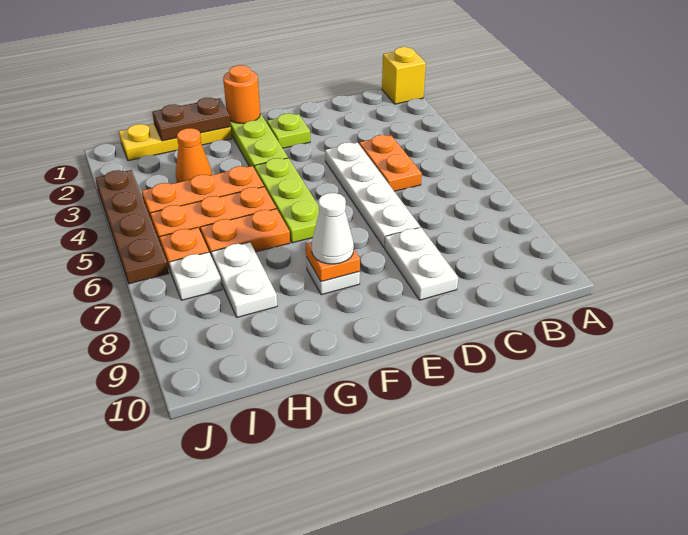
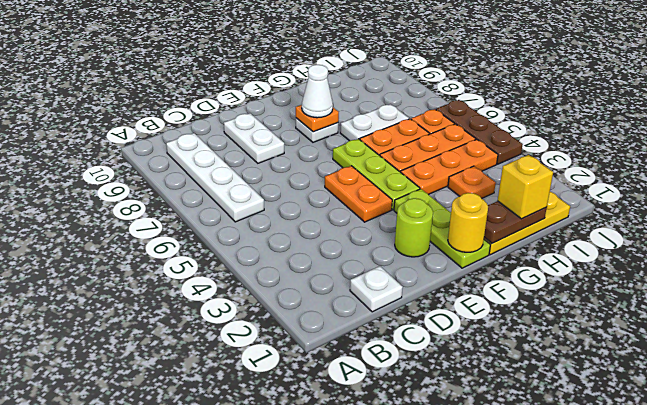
yellow 1x1 brick [382,47,426,104] -> yellow 1x1 brick moved to [498,155,553,219]
orange 1x2 plate [359,135,422,191] -> orange 1x2 plate moved to [325,166,392,222]
white 1x4 plate [325,142,420,248] -> white 1x4 plate moved to [166,133,264,222]
lime 1x1 plate [267,113,310,148] -> lime 1x1 round brick [395,198,433,257]
orange 1x1 round brick [223,65,260,124] -> yellow 1x1 round brick [448,193,488,252]
orange 1x1 cone [176,128,212,183] -> orange 1x1 plate [448,166,496,198]
white 1x2 plate [211,242,277,317] -> white 1x2 plate turned to [340,104,409,141]
white 1x1 plate [169,252,222,300] -> white 1x1 plate moved to [350,266,403,312]
brown 1x4 plate [95,170,169,284] -> brown 1x3 plate [436,100,523,164]

